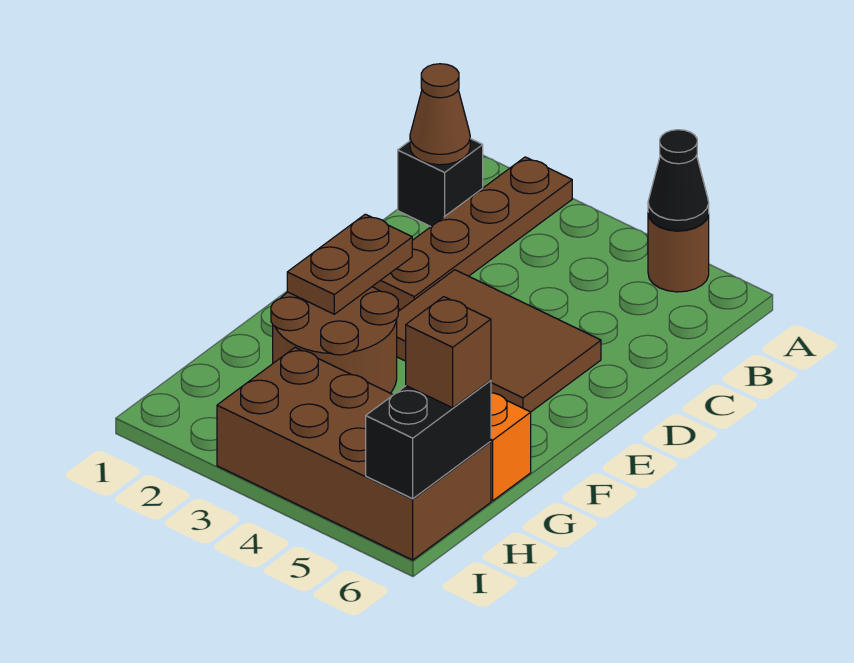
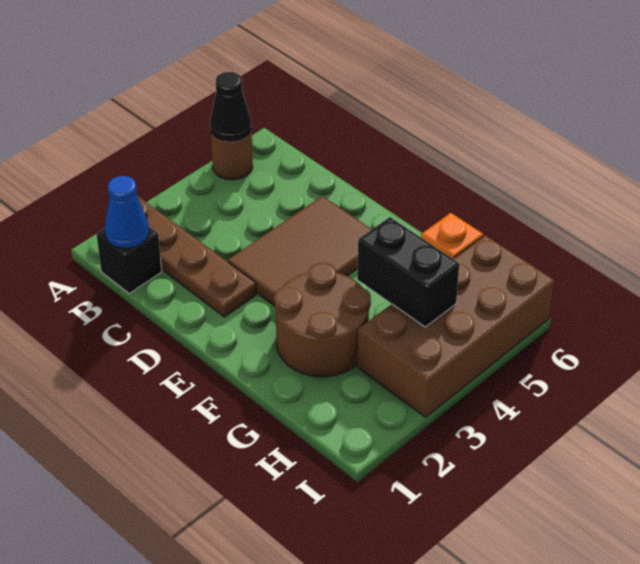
brown 1x1 cone [410,64,470,165] -> blue 1x1 cone [105,176,149,248]
brown 1x2 plate [287,214,412,314] -> none
black 1x2 brick [366,380,491,499] -> black 1x2 brick moved to [357,217,459,327]
brown 1x1 brick [406,297,491,408] -> none

